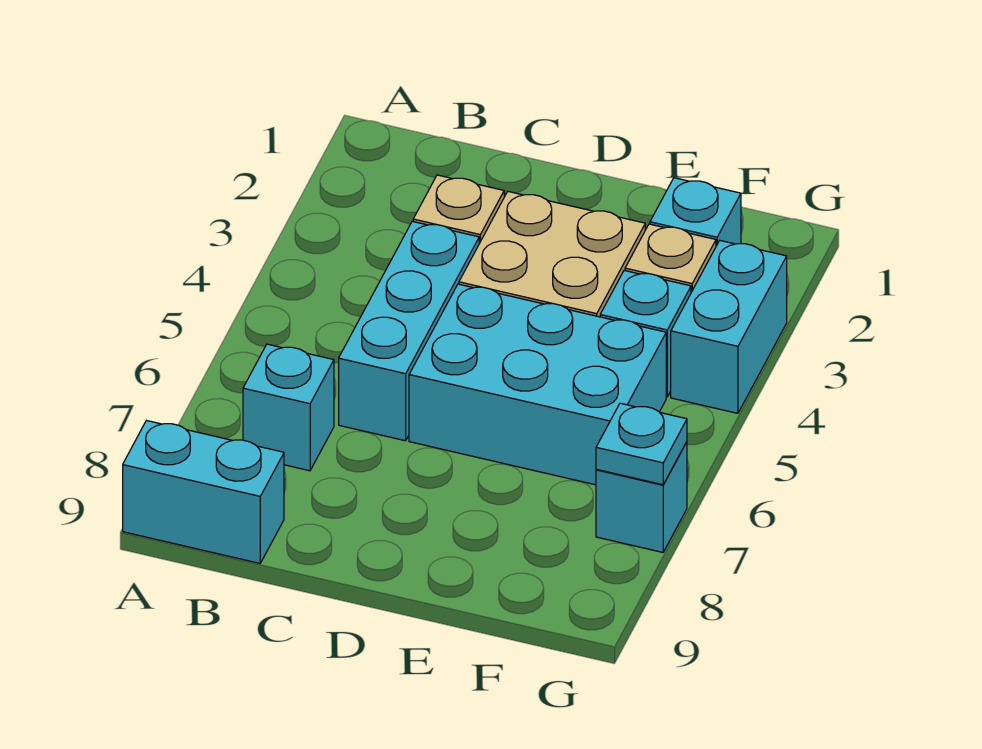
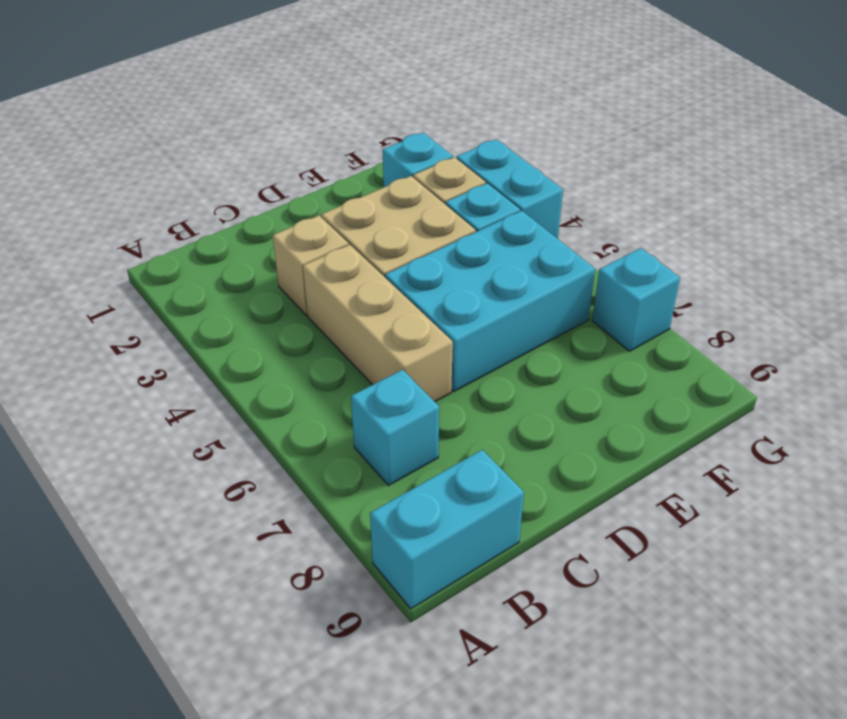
cyan 1x3 brick [339,221,479,441] -> tan 1x3 brick [303,245,453,402]
cyan 1x1 plate [596,403,687,485] -> none

